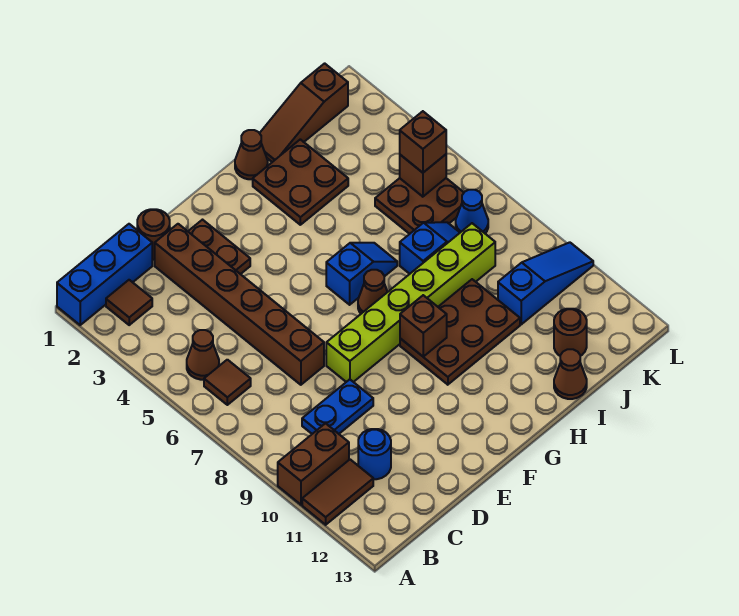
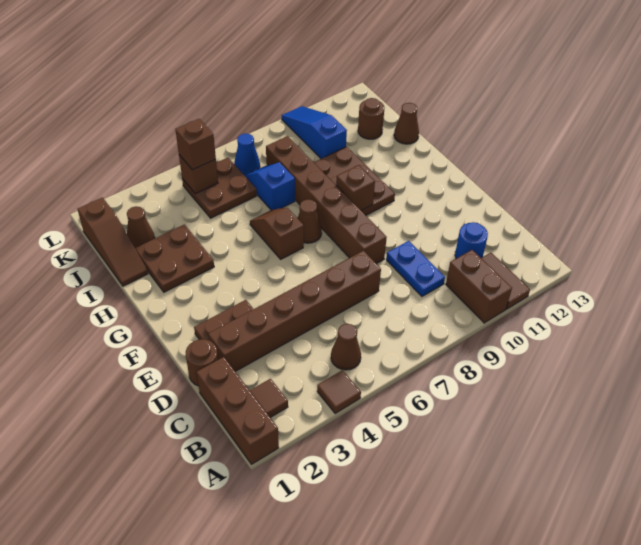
blue 1x3 brick [57,224,152,325] -> brown 1x3 brick [197,357,279,464]
brown 1x1 tile [204,360,251,405] -> brown 1x1 tile moved to [317,370,361,413]
lime 1x6 brick [326,223,495,382] -> brown 1x6 brick [266,136,387,264]
blue 1x2 slope [326,243,397,305] -> brown 1x2 slope [250,208,304,259]
brown 1x1 cone [235,130,268,179] -> brown 1x1 cone moved to [127,206,155,248]

